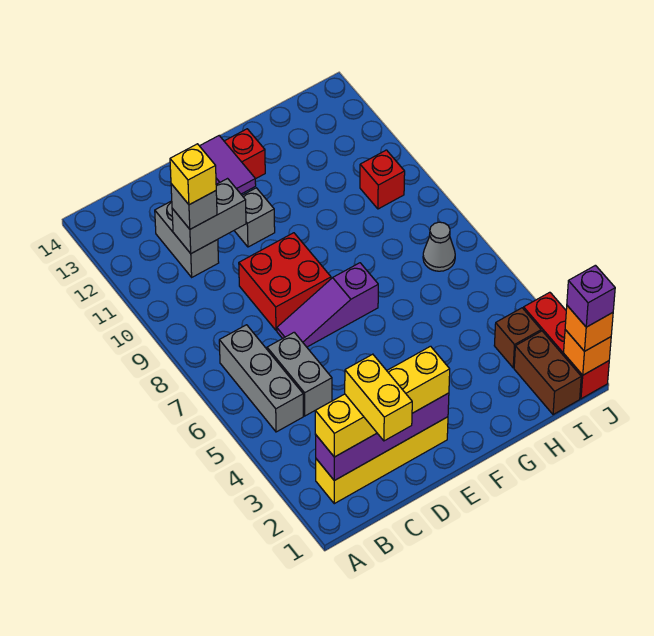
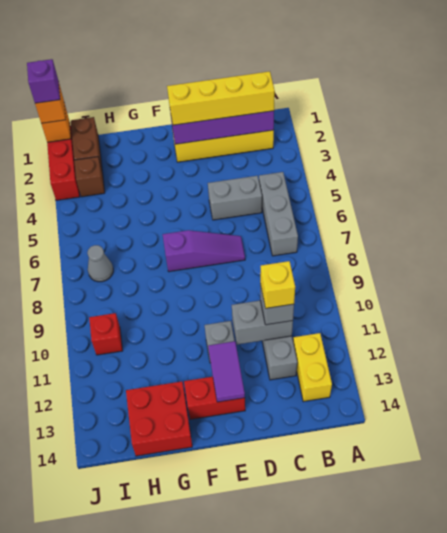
yellow 1x2 brick [345,354,412,441] -> yellow 1x2 brick moved to [293,333,332,402]
grey 1x2 brick [267,332,332,416] -> grey 1x2 brick turned to [208,176,262,220]
red 2x2 brick [239,233,331,330] -> red 2x2 brick moved to [126,381,192,456]

